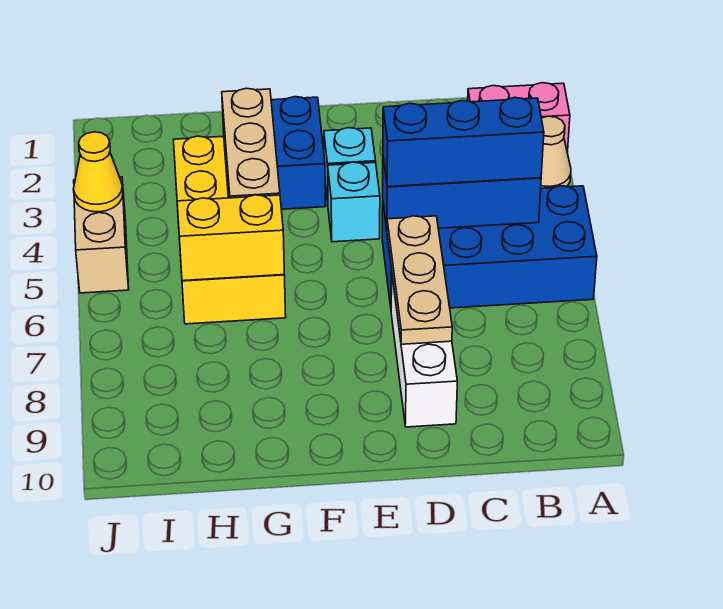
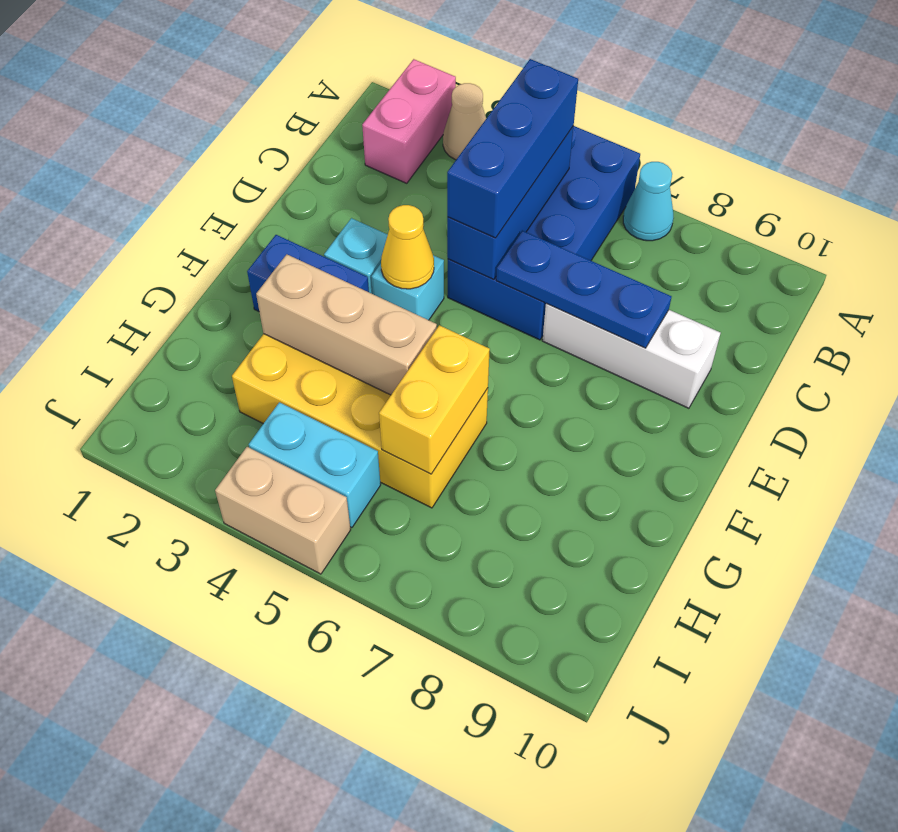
none -> cyan 1x1 cone [623,162,674,241]
tan 1x3 plate [387,216,452,344] -> blue 1x3 plate [496,231,672,348]
none -> cyan 1x2 brick [249,402,381,528]
yellow 1x1 cone [74,132,123,212] -> yellow 1x1 cone moved to [381,205,434,289]

